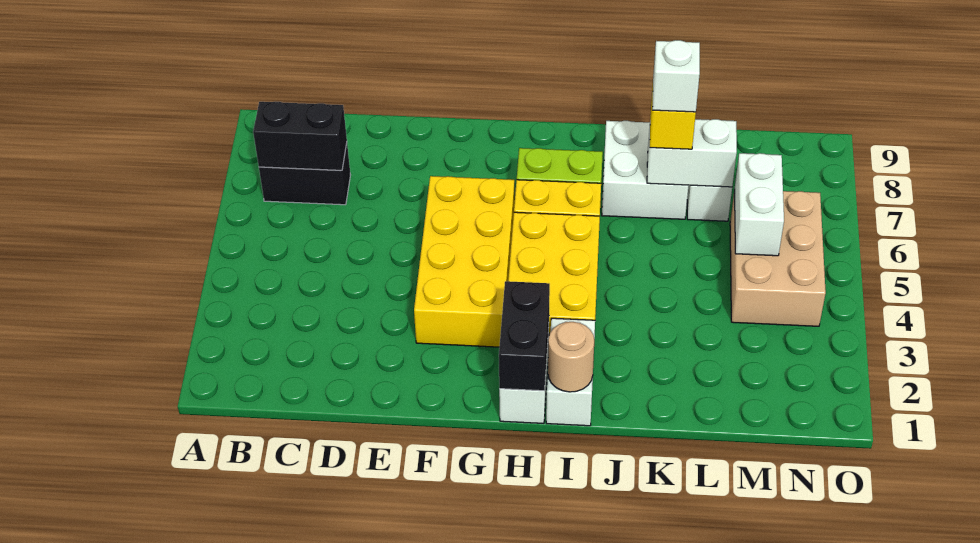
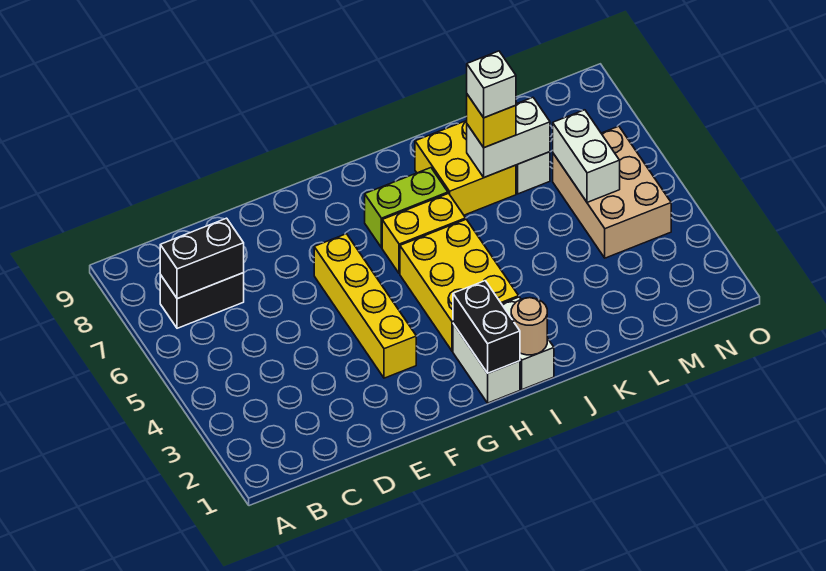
yellow 2x4 brick [414,176,515,347] -> yellow 1x4 brick [314,234,416,378]
white 2x2 brick [602,121,689,219] -> yellow 2x2 brick [415,121,516,215]

